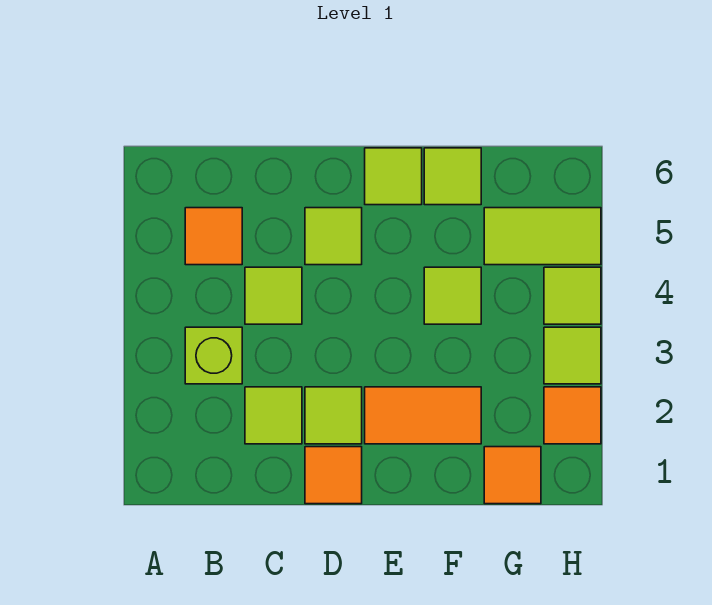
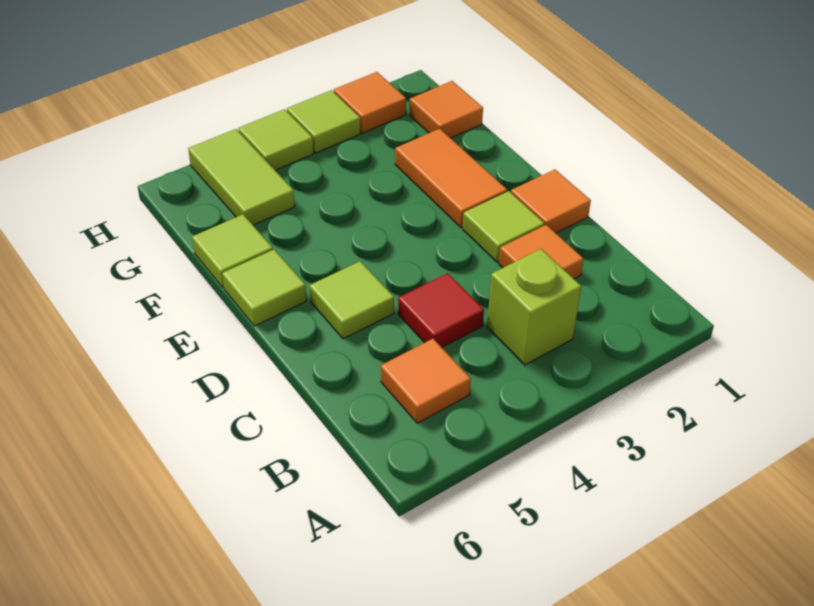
lime 1x1 tile [245,387,302,444] -> orange 1x1 tile [499,225,583,279]
lime 1x1 tile [245,267,302,324] -> red 1x1 tile [398,273,484,347]
lime 1x1 tile [424,267,481,324] -> none

